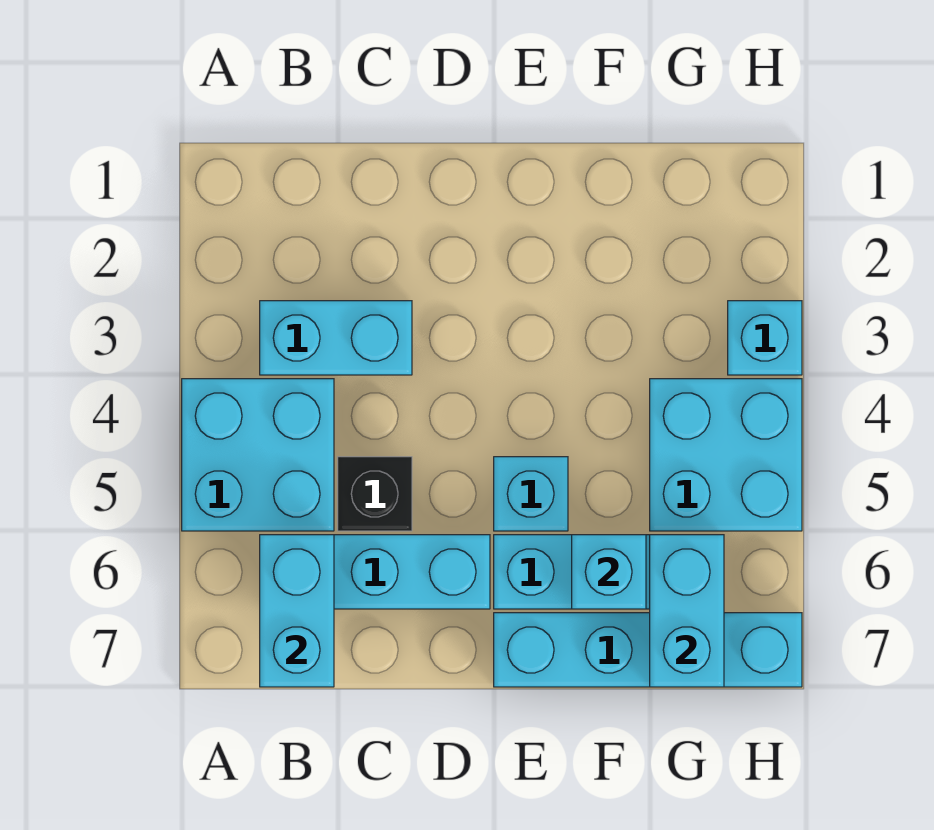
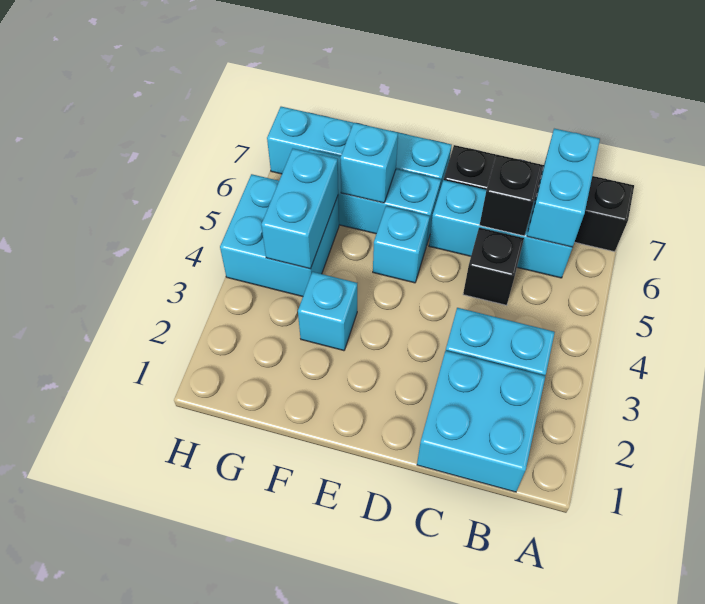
cyan 2x2 brick [182,379,334,531] -> cyan 2x2 brick moved to [417,351,545,492]
none -> black 1x4 brick [444,145,634,252]
none -> black 1x1 brick [480,154,543,236]
cyan 1x2 brick [650,535,724,687] -> cyan 1x2 brick moved to [261,149,338,269]
cyan 1x1 brick [728,301,802,375] -> cyan 1x1 brick moved to [298,272,357,351]

